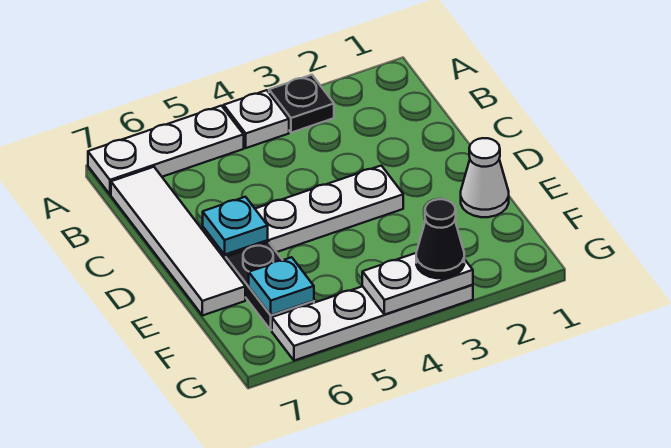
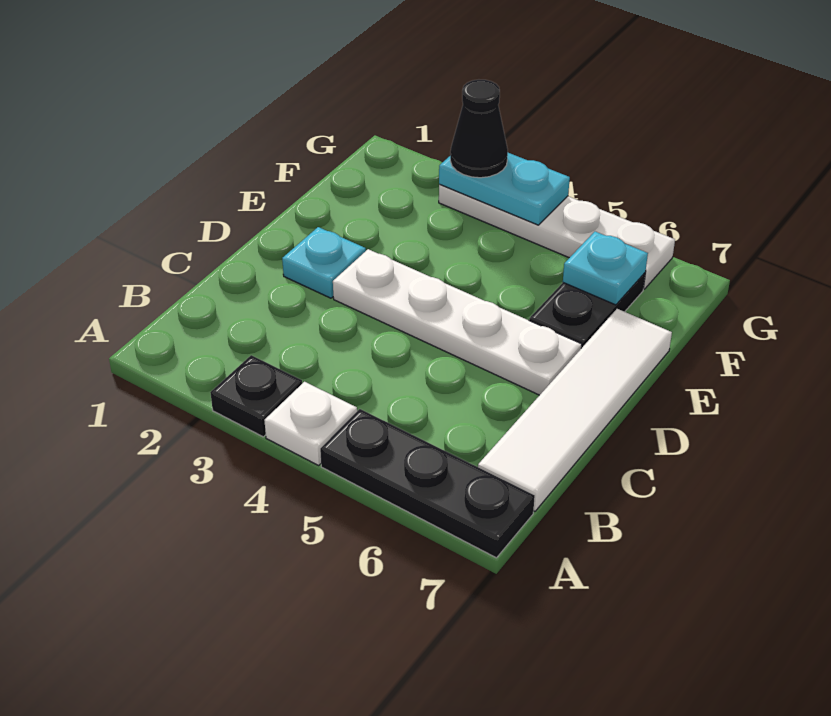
white 1x3 plate [88,106,244,194] -> black 1x3 plate [320,409,535,558]
cyan 1x1 plate [203,197,268,255] -> cyan 1x1 plate moved to [282,227,366,298]
white 1x1 cone [461,138,509,217] -> none
white 1x2 plate [362,253,473,315] -> cyan 1x2 plate [439,153,570,225]

